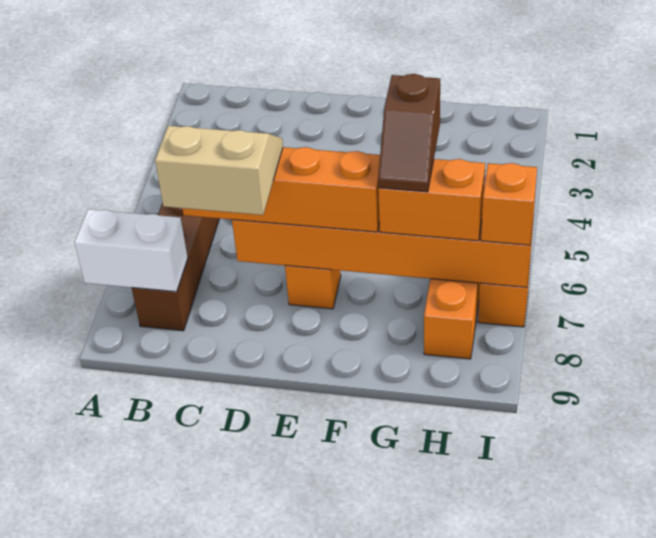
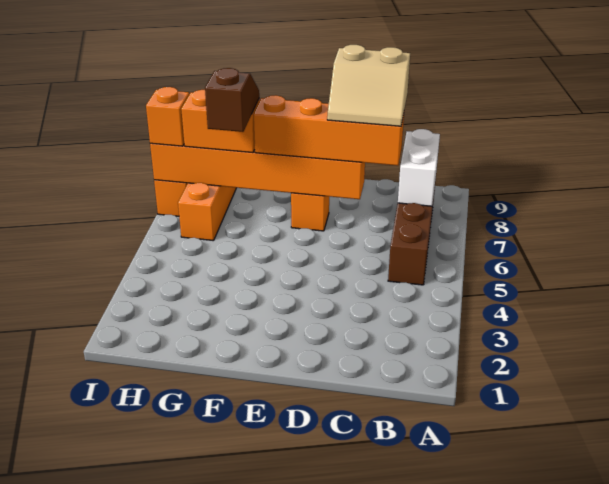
white 1x2 brick [74,209,188,292] -> white 1x2 brick turned to [398,129,440,206]

